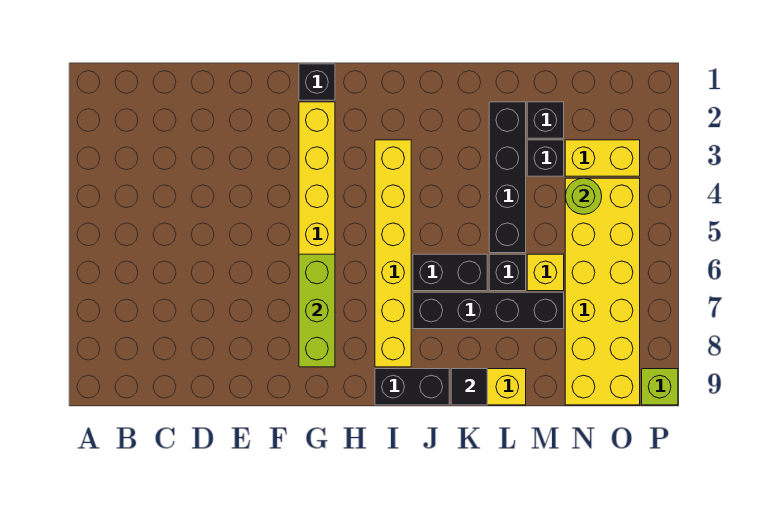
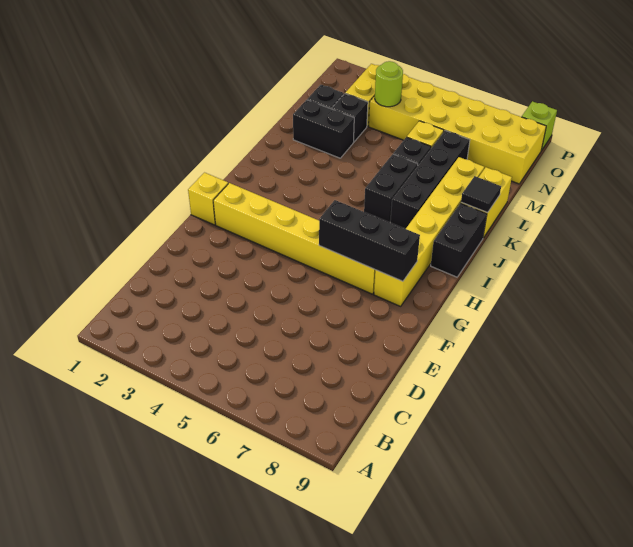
black 1x1 brick [299,64,335,100] -> yellow 1x1 brick [188,173,228,225]
lime 1x3 brick [299,254,335,367] -> black 1x3 brick [319,200,420,281]
yellow 1x6 brick [375,140,411,367] -> yellow 1x6 brick turned to [374,157,484,306]
black 1x4 brick [489,102,526,253] -> black 1x2 brick [293,100,354,158]

